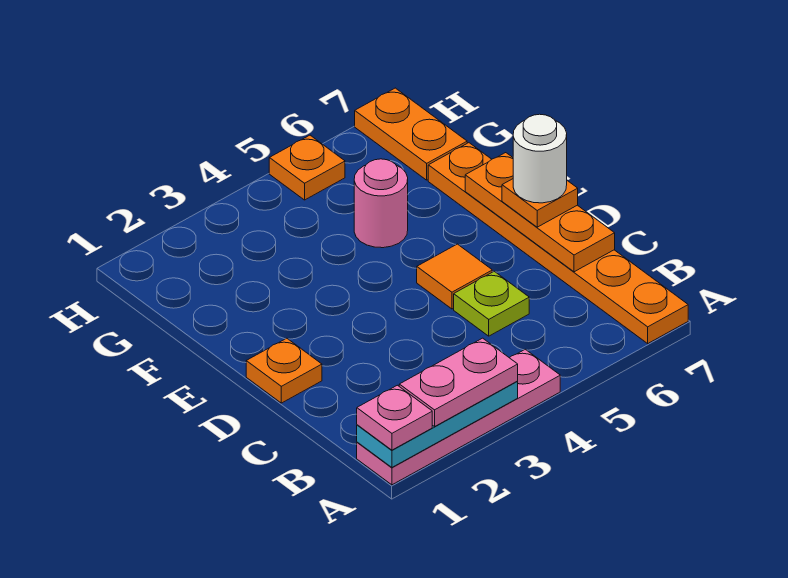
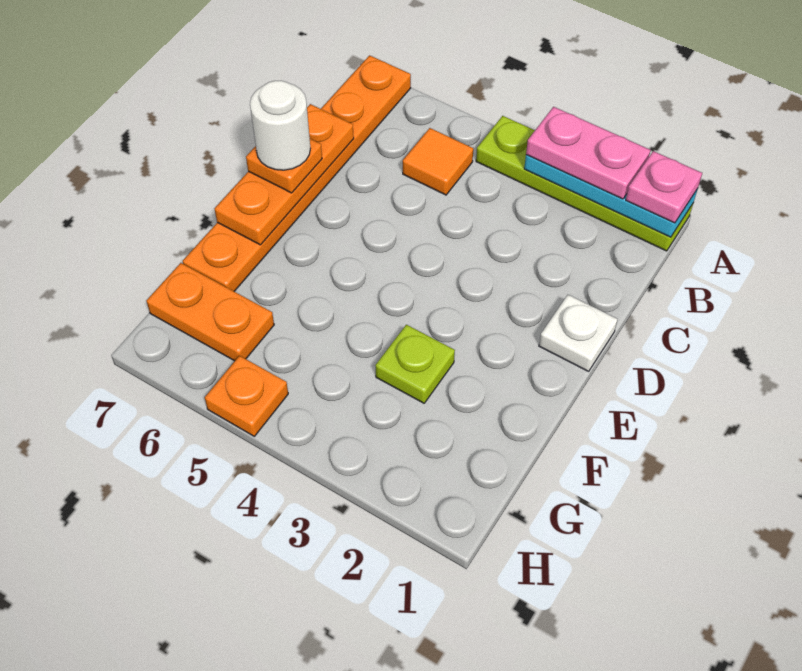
pink 1x4 plate [357,349,560,485] -> lime 1x4 plate [476,116,693,251]
lime 1x1 plate [454,271,529,336] -> lime 1x1 plate moved to [375,325,455,403]
orange 1x1 plate [246,338,322,403] -> white 1x1 plate [539,295,618,371]
orange 1x1 tile [417,244,492,309] -> orange 1x1 tile moved to [403,128,473,195]
pink 1x1 round brick [354,159,408,248] -> none
orange 1x2 plate [355,88,467,180] -> orange 1x2 plate turned to [146,263,274,361]

